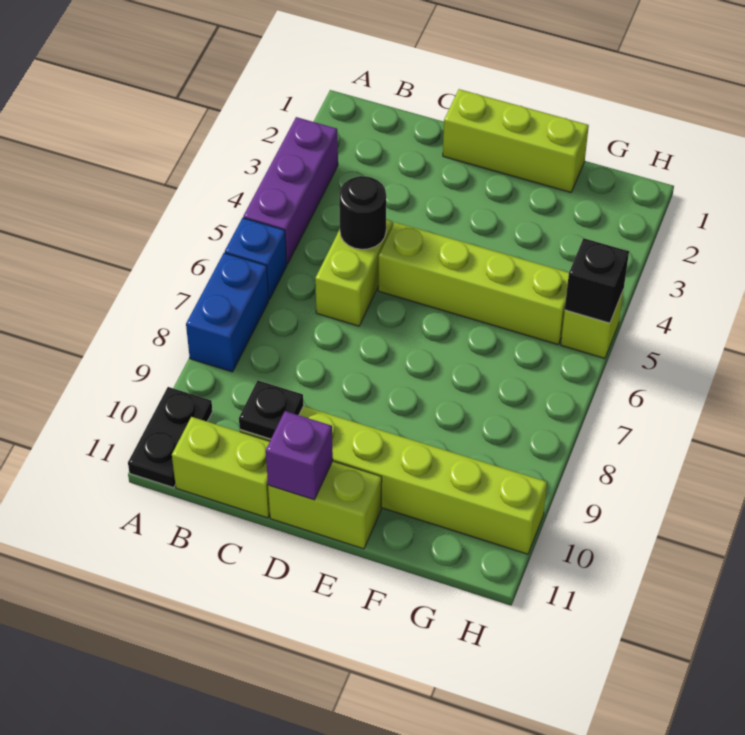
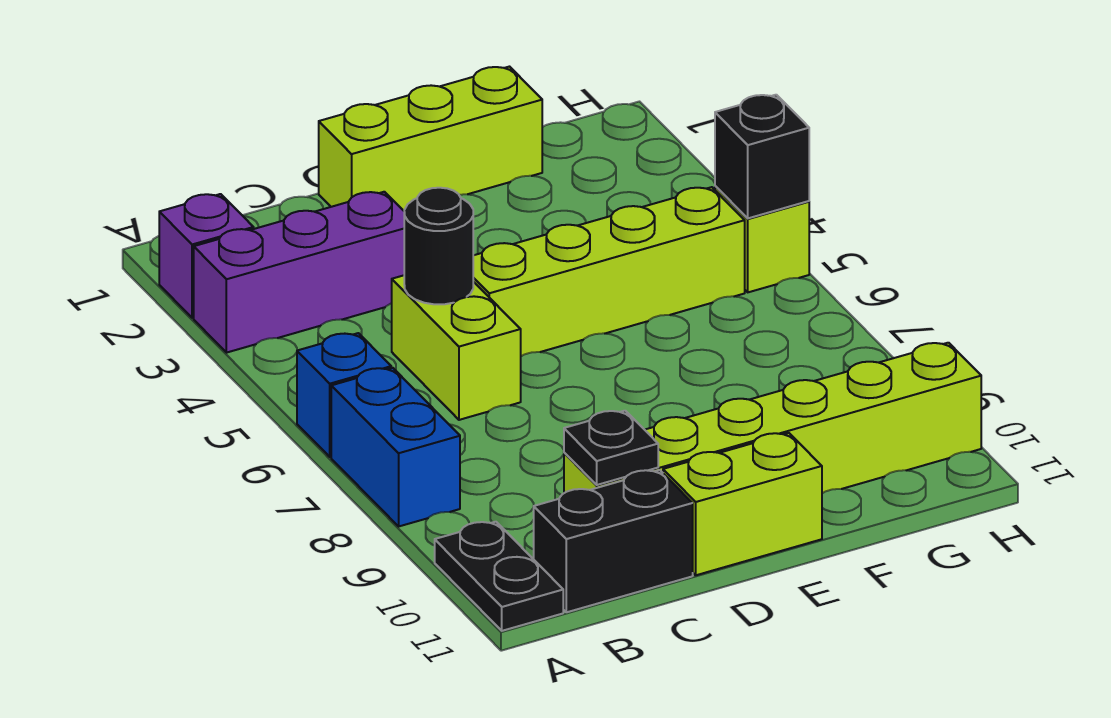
purple 1x3 brick [243,117,338,264] -> purple 1x3 brick turned to [194,192,404,353]
lime 1x2 brick [172,417,270,518] -> black 1x2 brick [534,470,693,612]
purple 1x1 brick [266,411,333,500] -> purple 1x1 brick moved to [159,194,254,318]

